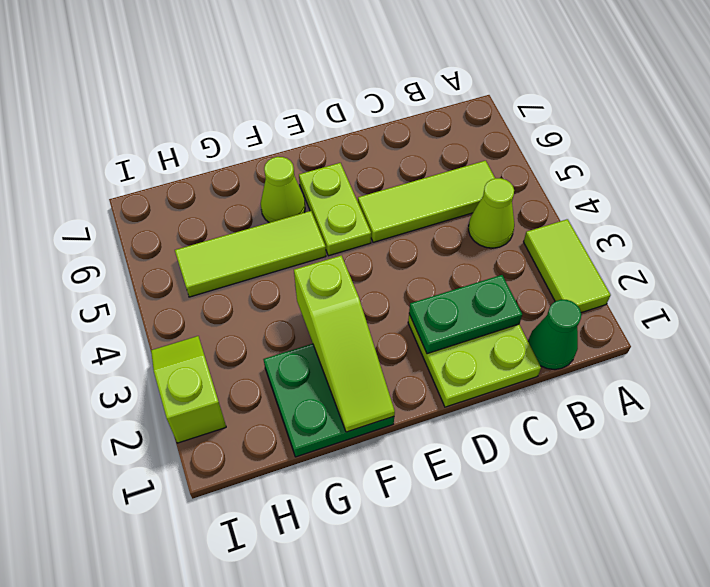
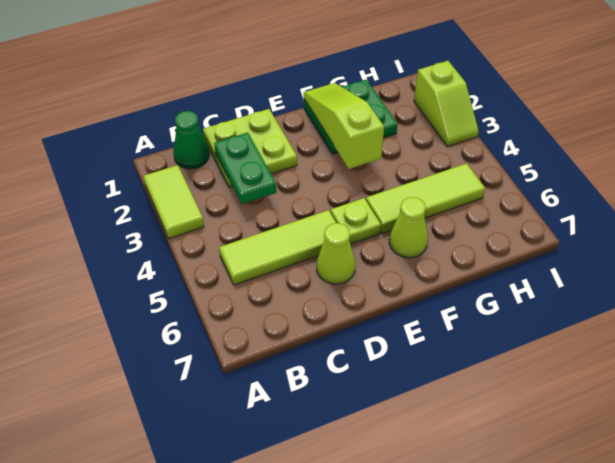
lime 1x1 cone [468,178,514,248] -> lime 1x1 cone moved to [317,223,355,284]
green 1x2 plate [409,275,522,354] -> green 1x2 plate turned to [214,133,276,204]
lime 1x2 plate [299,163,371,256] -> lime 1x1 plate [330,198,381,244]

